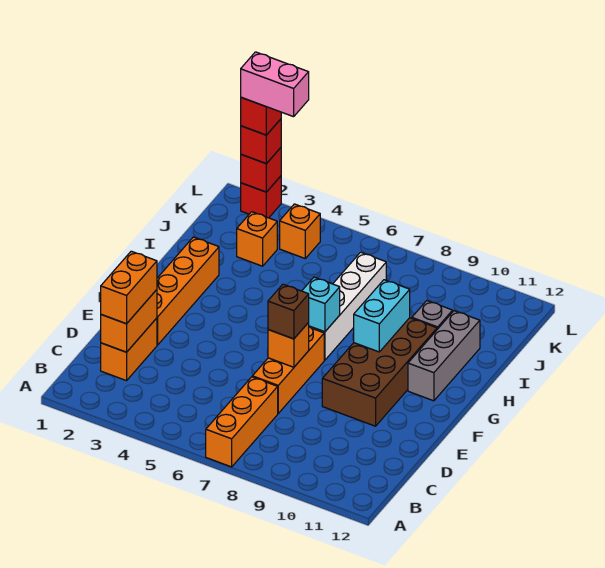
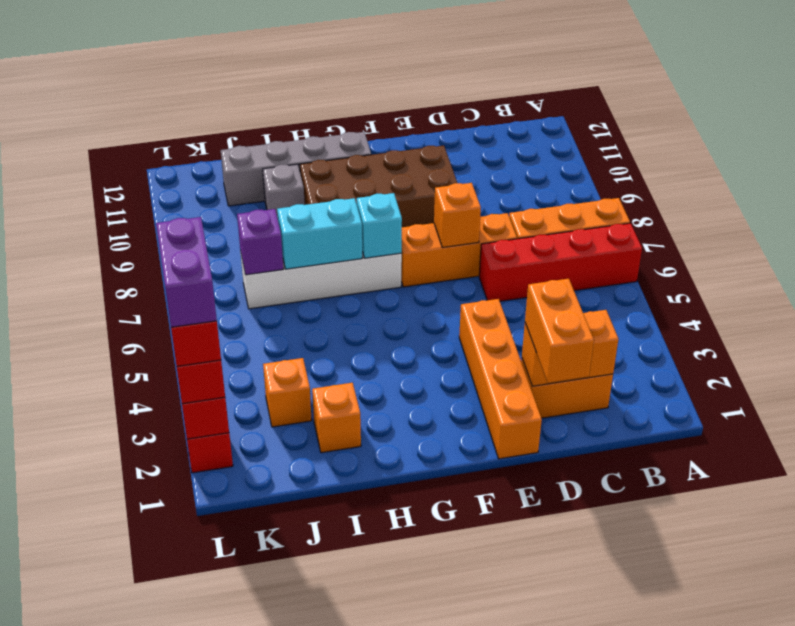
none -> red 1x4 brick [479,223,642,301]
orange 1x2 brick [101,251,157,324] -> orange 1x2 brick turned to [525,279,594,383]
orange 1x4 brick [157,237,219,345] -> orange 1x4 brick turned to [459,299,542,459]
brown 1x1 brick [268,284,309,339] -> none
cyan 1x2 brick [354,280,410,352] -> cyan 1x2 brick moved to [277,198,362,269]
grey 1x3 brick [408,311,480,401] -> grey 1x4 brick [221,132,371,206]
none -> purple 1x1 brick [237,209,283,275]
orange 1x1 brick [280,204,320,258] -> orange 1x1 brick moved to [312,383,361,453]
pink 1x2 brick [241,52,309,117] -> purple 1x2 brick [156,217,217,327]

